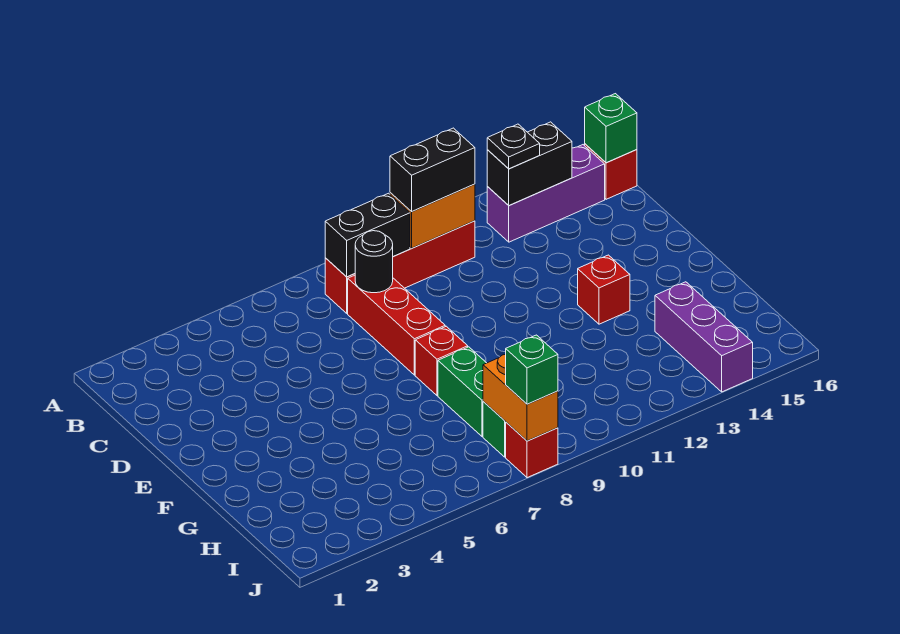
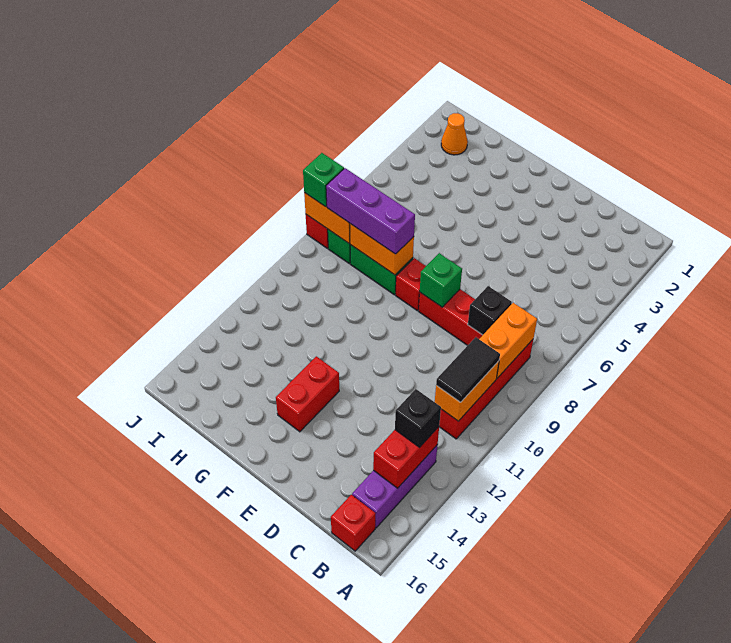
black 1x2 brick [325,193,410,277] -> orange 1x2 brick [479,303,537,378]
black 1x2 brick [390,128,475,212] -> black 1x2 tile [436,337,500,402]
black 1x2 brick [487,122,572,206] -> red 1x2 brick [373,427,439,488]
black 1x1 plate [487,124,540,169] -> black 1x1 brick [395,389,441,448]
green 1x1 brick [585,94,637,163] -> green 1x1 brick moved to [420,253,462,307]
black 1x1 round brick [355,231,393,293] -> black 1x1 brick [468,286,512,335]
red 1x1 brick [578,255,630,324] -> red 1x2 brick [276,356,339,432]
none -> orange 1x2 brick [350,224,414,275]
purple 1x3 brick [655,282,753,392] -> purple 1x3 brick moved to [326,168,415,254]
none -> orange 1x1 cone [441,113,468,155]

